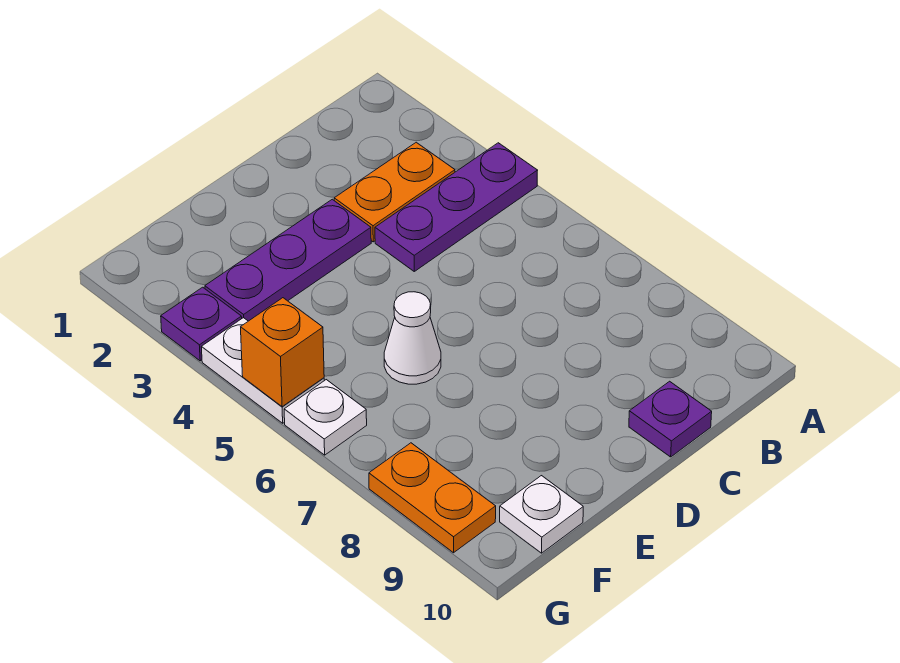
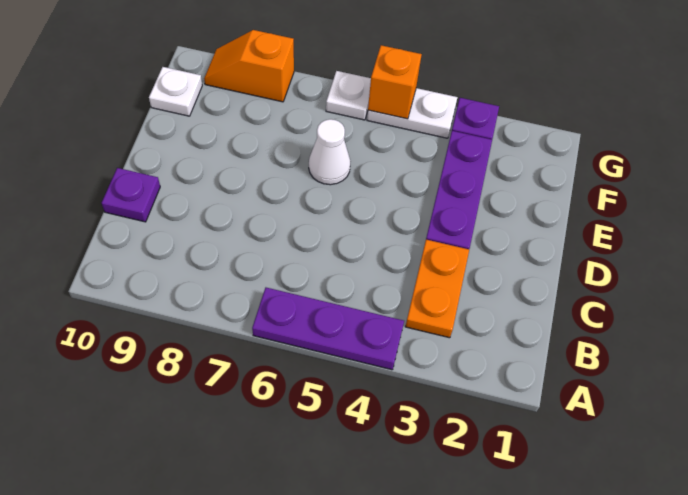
purple 1x3 plate [375,143,538,271] -> purple 1x3 plate turned to [252,288,404,370]
orange 1x2 plate [369,443,496,553] -> orange 1x2 slope [204,30,294,102]

